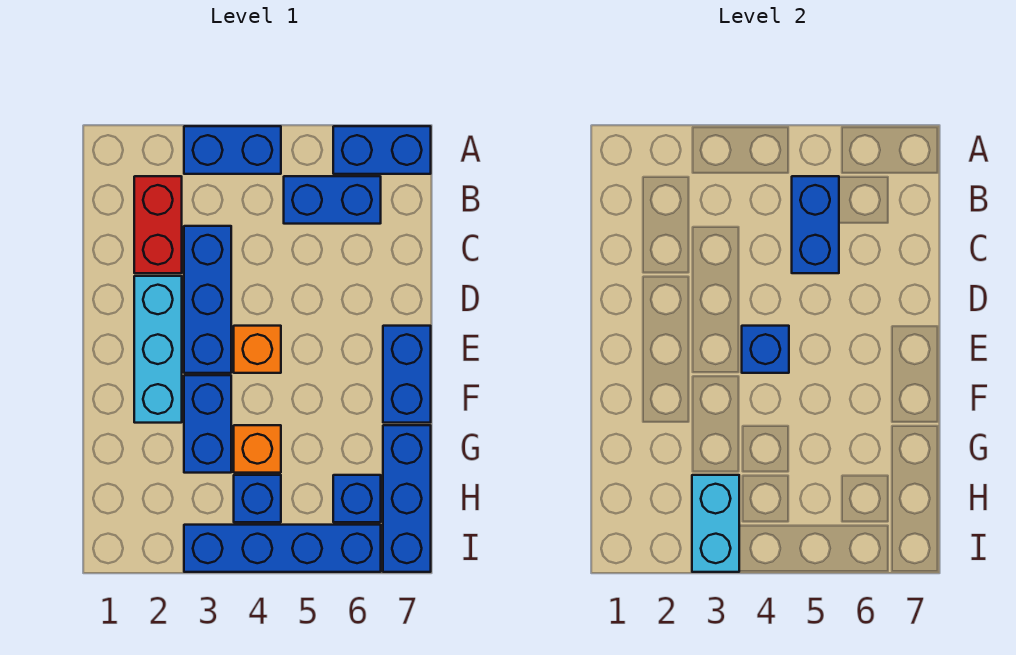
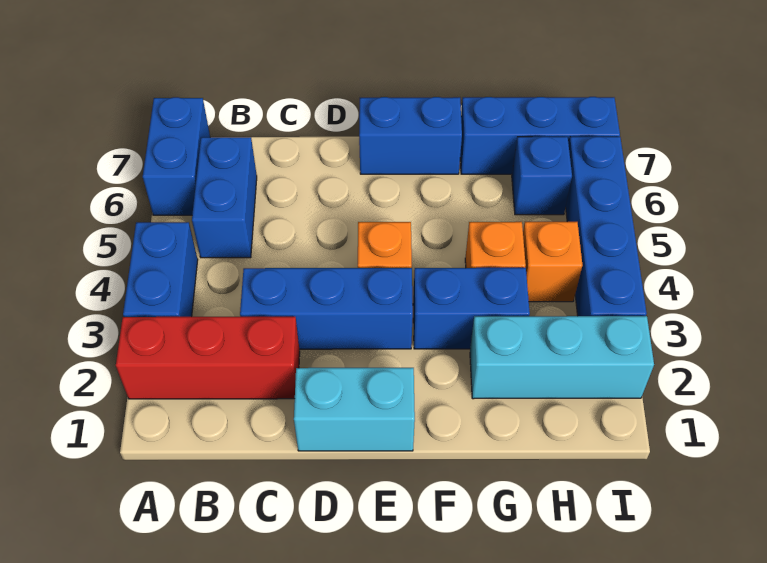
red 1x2 brick [134,176,182,273] -> red 1x3 brick [116,317,300,399]
blue 1x2 brick [792,176,839,273] -> none
cyan 1x3 brick [134,276,182,423] -> cyan 1x3 brick moved to [470,316,654,399]
blue 1x1 brick [742,326,789,373] -> none
cyan 1x2 brick [692,475,739,572] -> cyan 1x2 brick moved to [294,368,415,451]
blue 1x1 brick [234,475,281,522] -> orange 1x1 brick [523,222,582,302]

